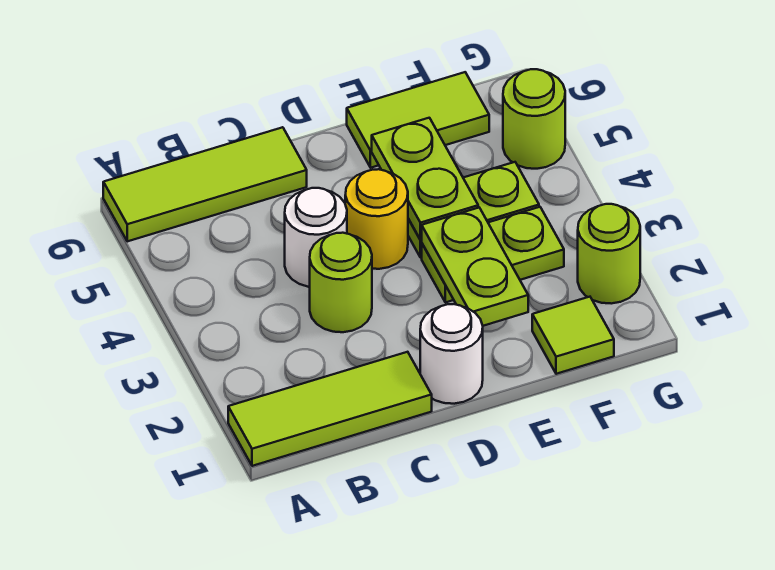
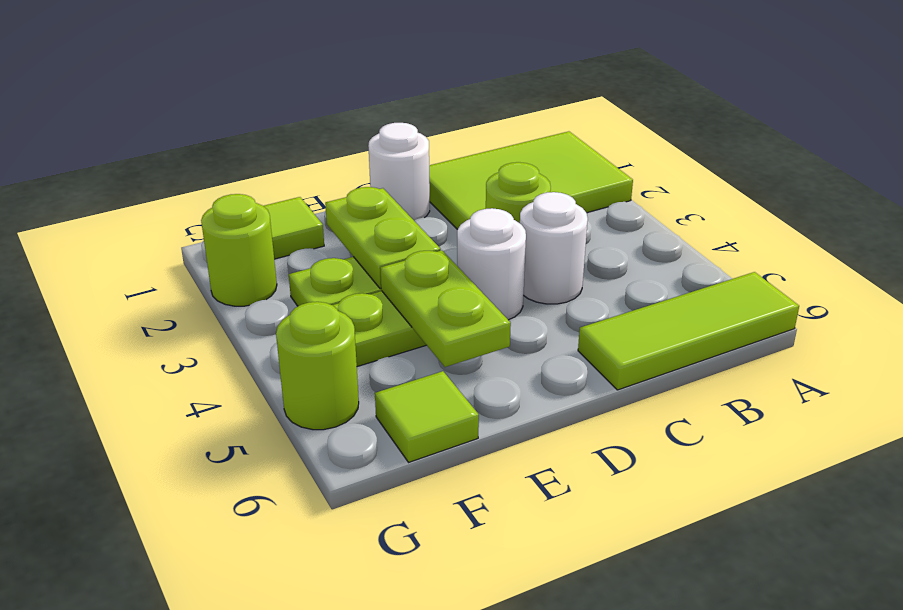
lime 1x3 tile [228,352,432,466] -> lime 2x3 tile [429,131,633,230]
yellow 1x1 round brick [345,169,408,269] -> white 1x1 round brick [457,208,526,320]
lime 1x2 tile [347,72,489,168] -> lime 1x1 tile [375,371,479,462]

